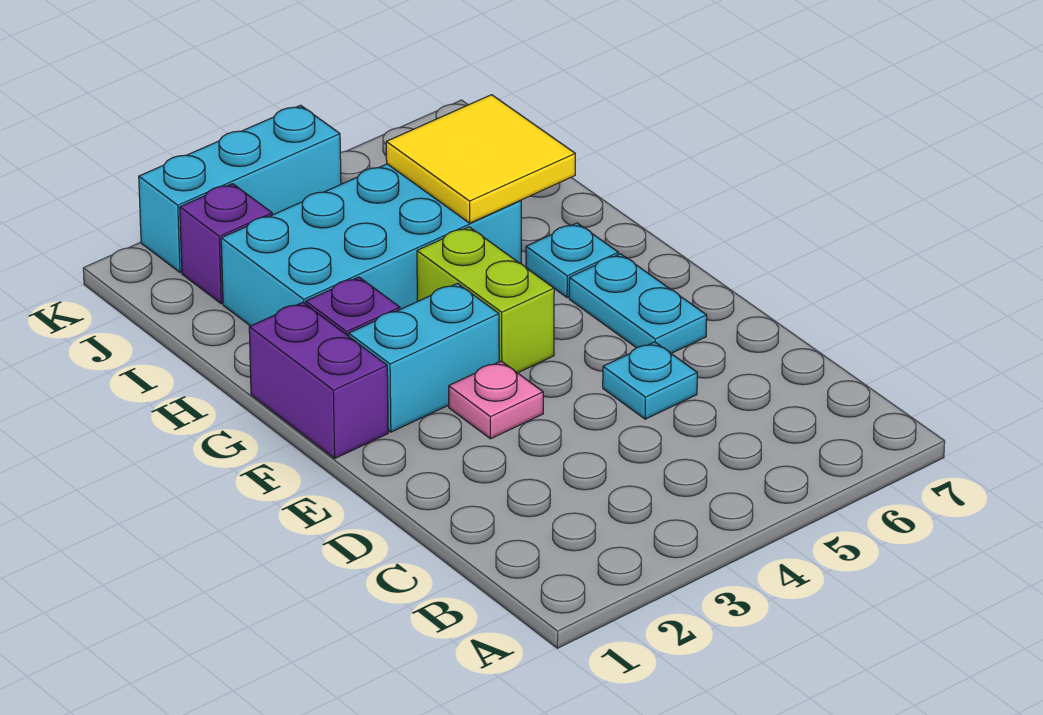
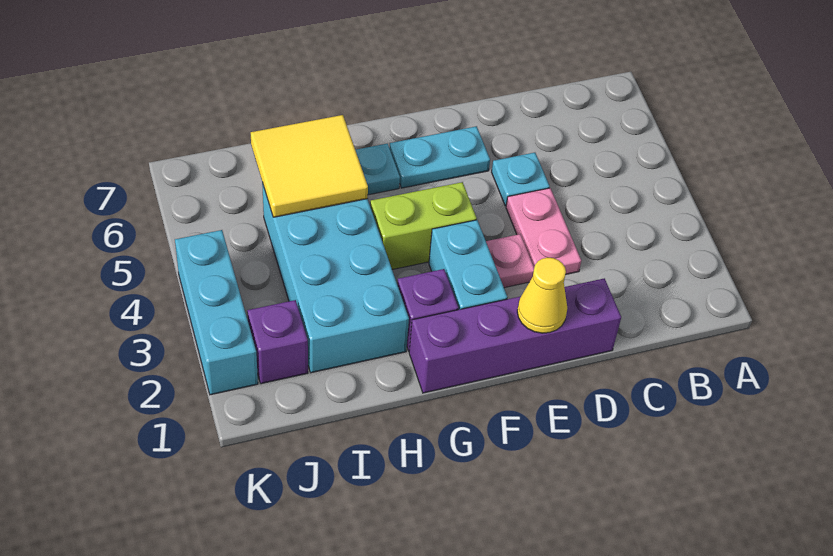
none -> pink 1x2 plate [506,188,581,274]
none -> yellow 1x1 cone [517,258,567,333]
purple 1x2 brick [249,302,388,458] -> purple 1x4 brick [409,278,621,393]

